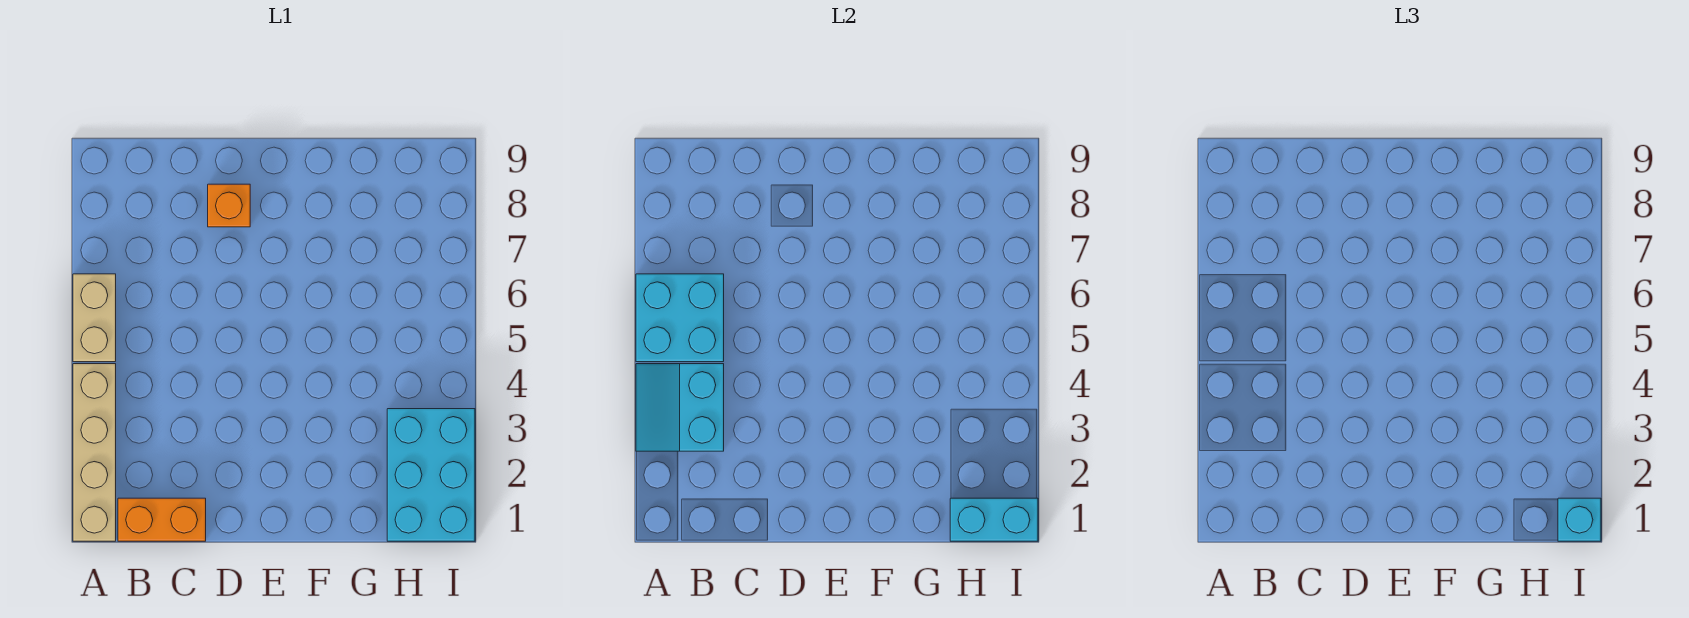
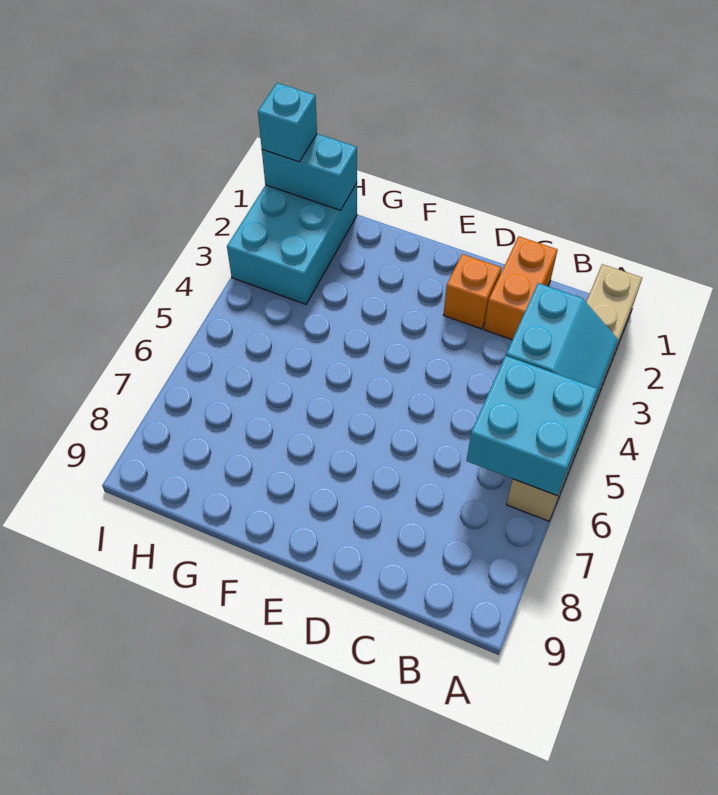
orange 1x2 brick [118,498,206,541] -> orange 1x2 brick turned to [484,236,558,340]
orange 1x1 brick [208,184,250,227] -> orange 1x1 brick moved to [444,254,501,329]

